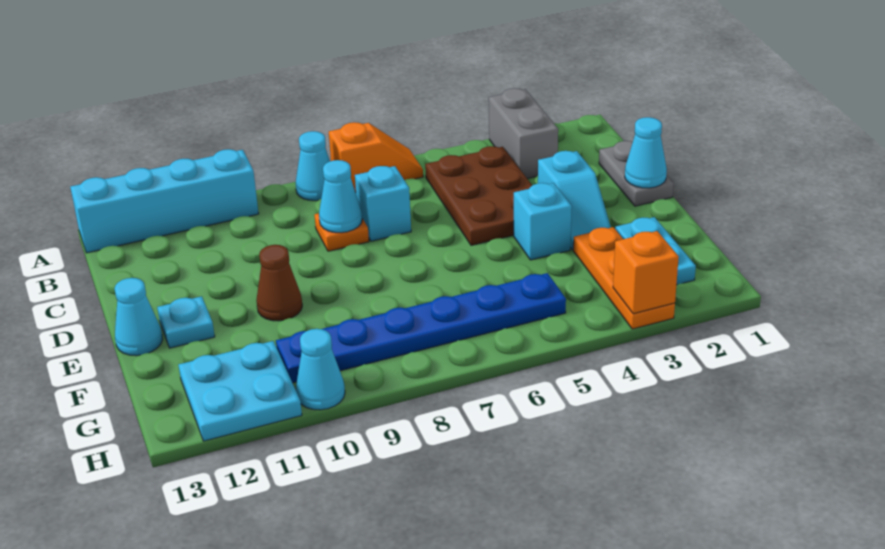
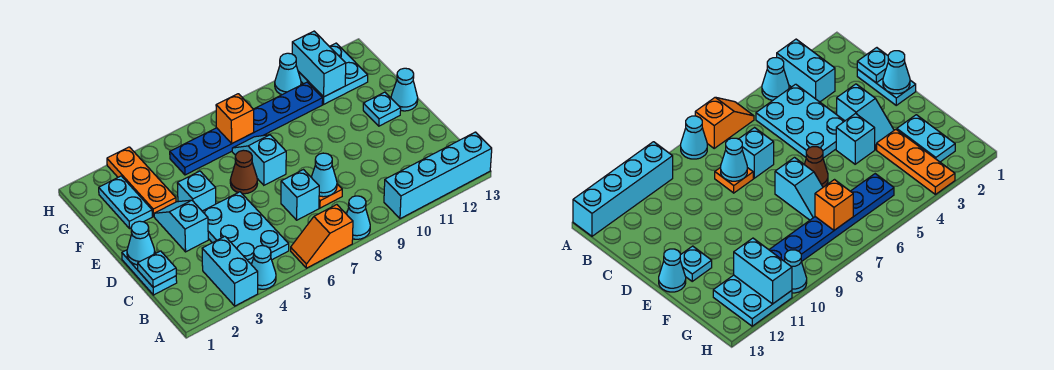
grey 1x2 brick [489,88,558,179] -> cyan 1x2 brick [202,236,258,306]
none -> cyan 1x1 cone [251,246,276,289]
brown 2x3 plate [425,146,532,245] -> cyan 2x3 plate [202,192,289,264]
grey 1x2 plate [599,141,674,206] -> cyan 1x2 plate [122,250,177,295]
none -> cyan 1x1 plate [138,251,176,287]
none -> cyan 1x2 slope [232,135,286,185]
brown 1x1 cone [256,245,302,321] -> brown 1x1 cone moved to [230,150,257,194]
none -> cyan 1x2 brick [292,31,346,97]
orange 1x1 brick [613,231,679,314] -> orange 1x1 brick moved to [216,94,254,143]

